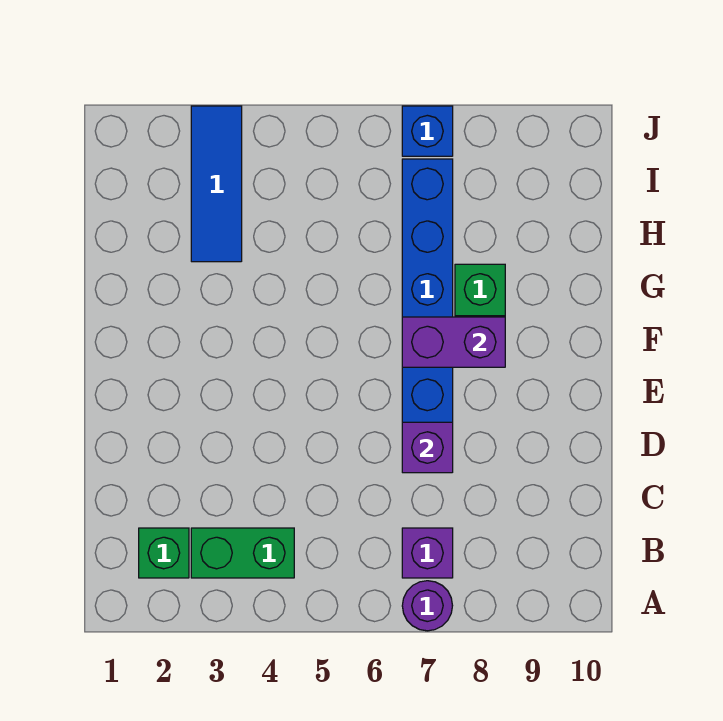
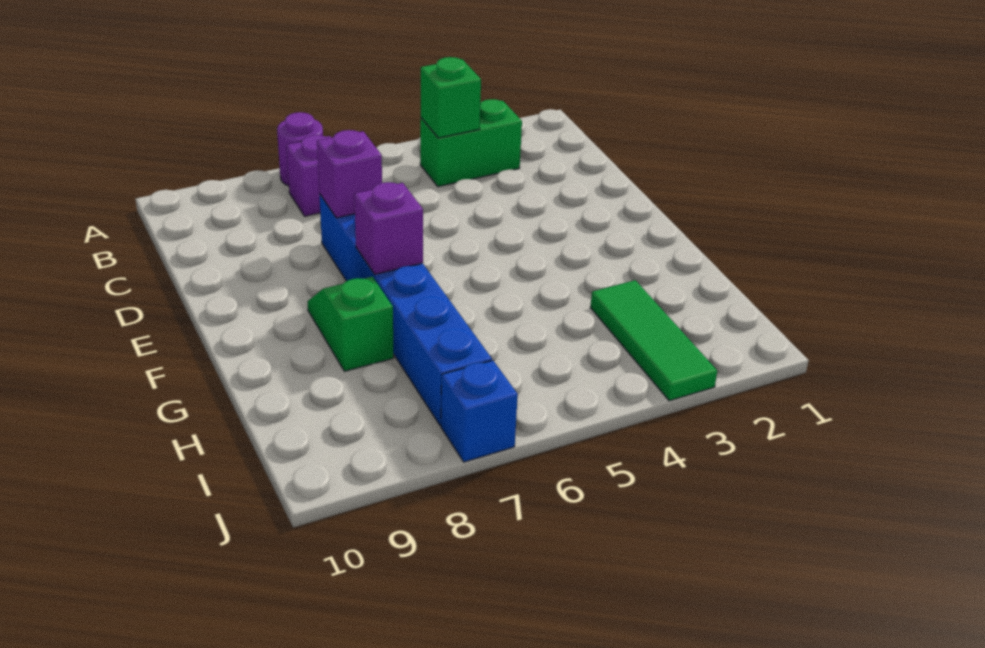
green 1x1 brick [139,528,189,578] -> green 1x1 brick moved to [421,57,481,138]
purple 1x2 brick [402,317,505,367] -> purple 1x1 brick [354,182,423,274]
blue 1x3 tile [191,106,242,262] -> green 1x3 tile [590,280,717,401]

